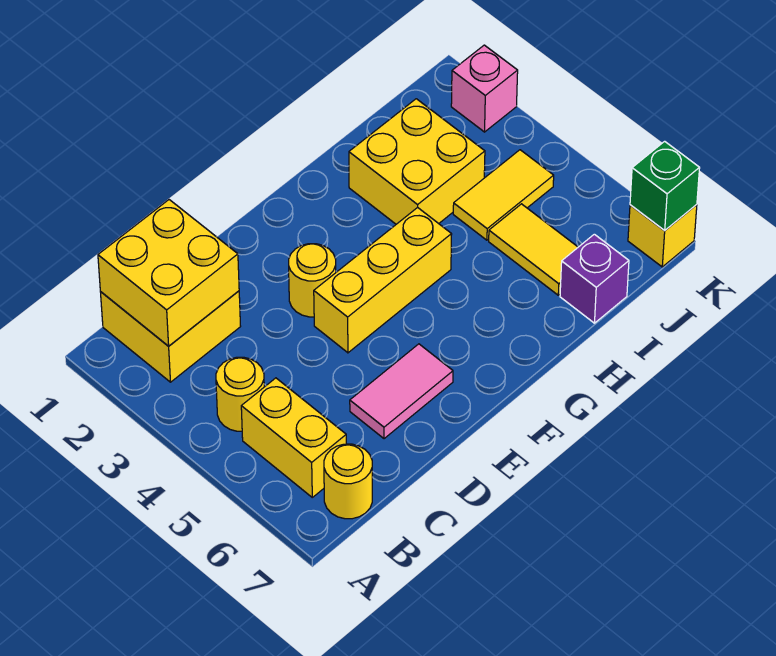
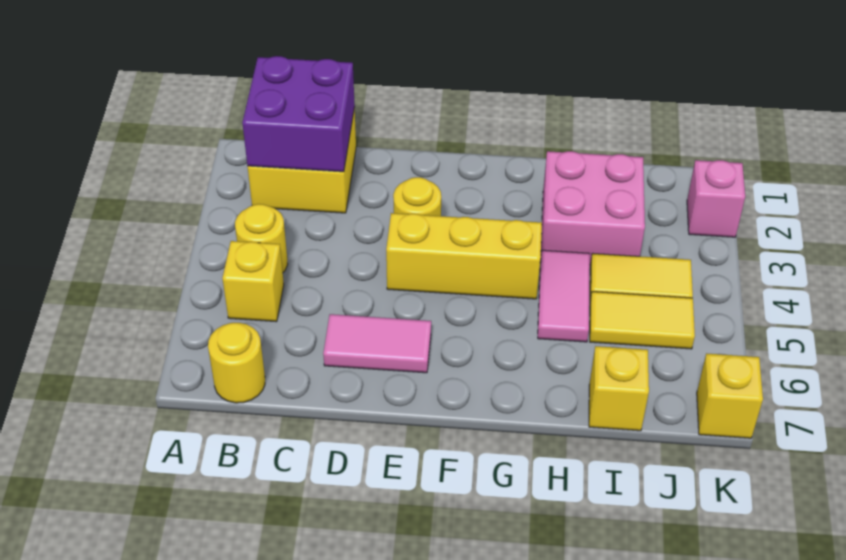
yellow 2x2 brick [98,200,239,346] -> purple 2x2 brick [242,56,355,172]
yellow 1x2 brick [241,378,346,497] -> yellow 1x1 brick [222,241,284,322]
yellow 2x2 brick [349,99,485,224] -> pink 2x2 brick [540,151,645,265]
none -> pink 1x2 tile [538,250,590,342]
yellow 1x2 tile [489,204,578,295] -> yellow 1x2 tile turned to [590,292,695,349]
purple 1x1 brick [560,234,629,323] -> yellow 1x1 brick [589,346,649,431]
green 1x1 brick [630,141,700,231] -> none

